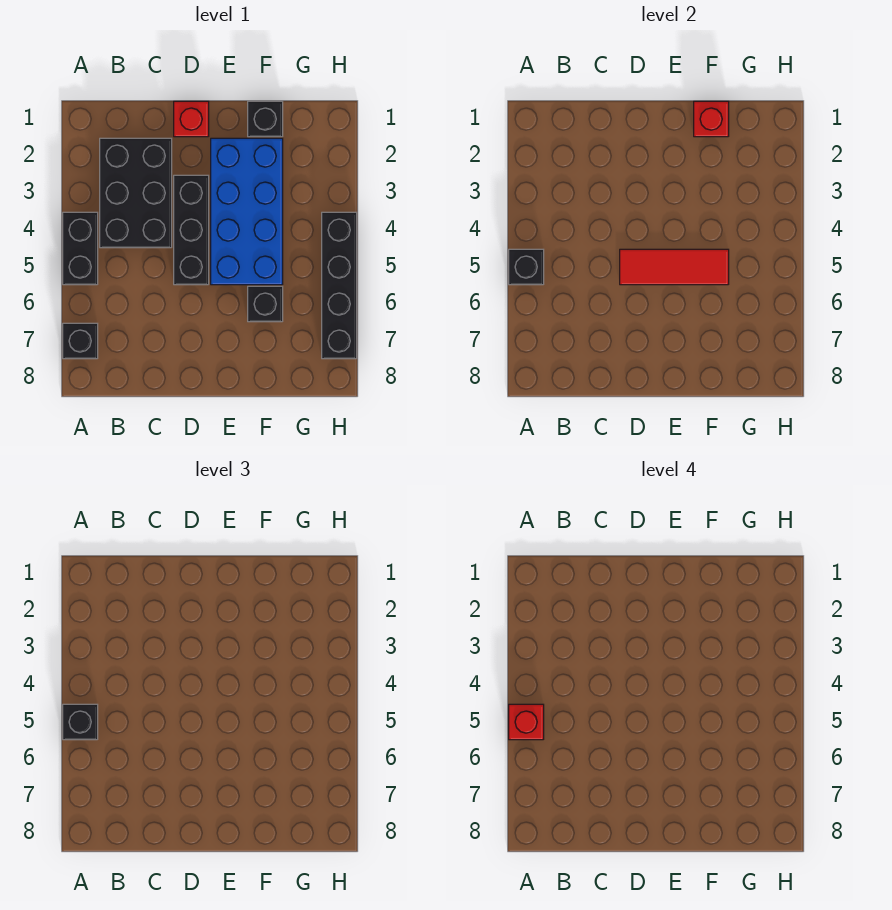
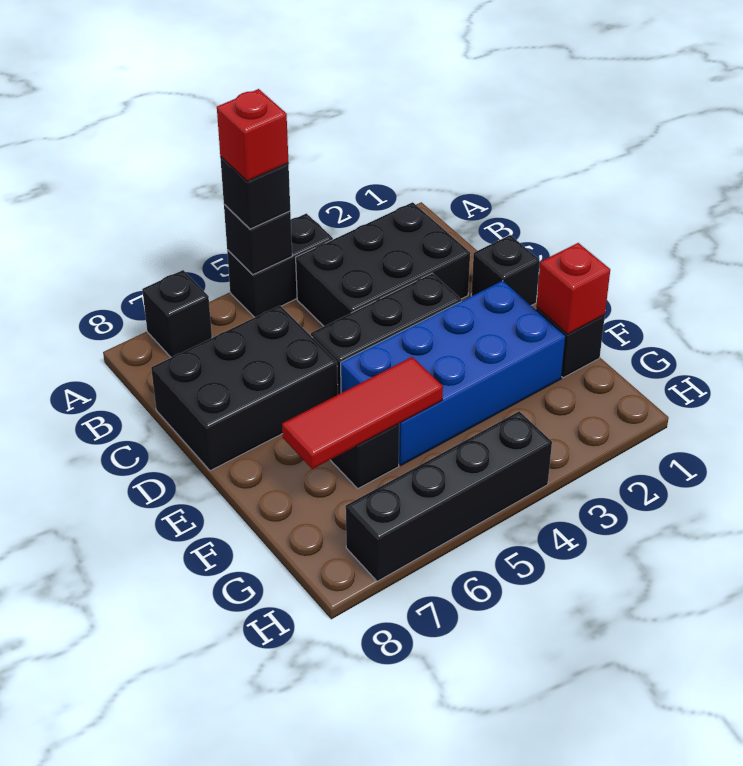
none -> black 2x3 brick [151,306,338,471]
red 1x1 brick [174,101,209,137] -> black 1x1 brick [471,235,540,305]
red 1x3 tile [620,249,729,285] -> red 1x3 tile turned to [282,357,443,469]

